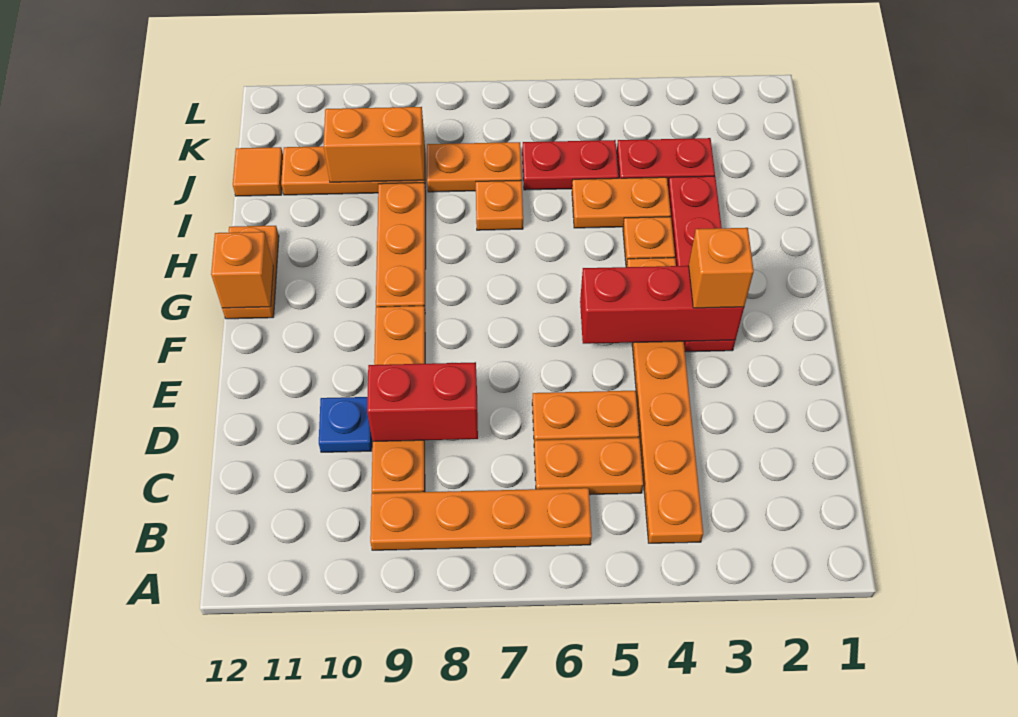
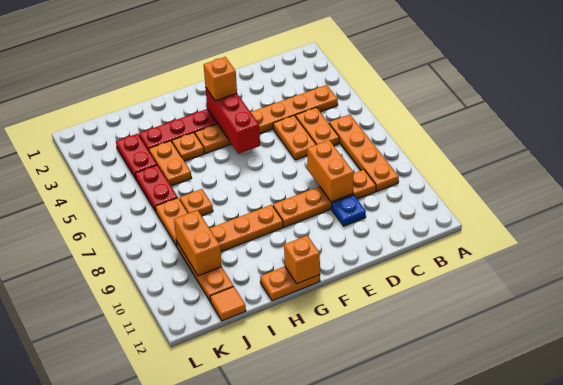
red 1x2 brick [367,362,478,442] -> orange 1x2 brick [307,140,354,202]

